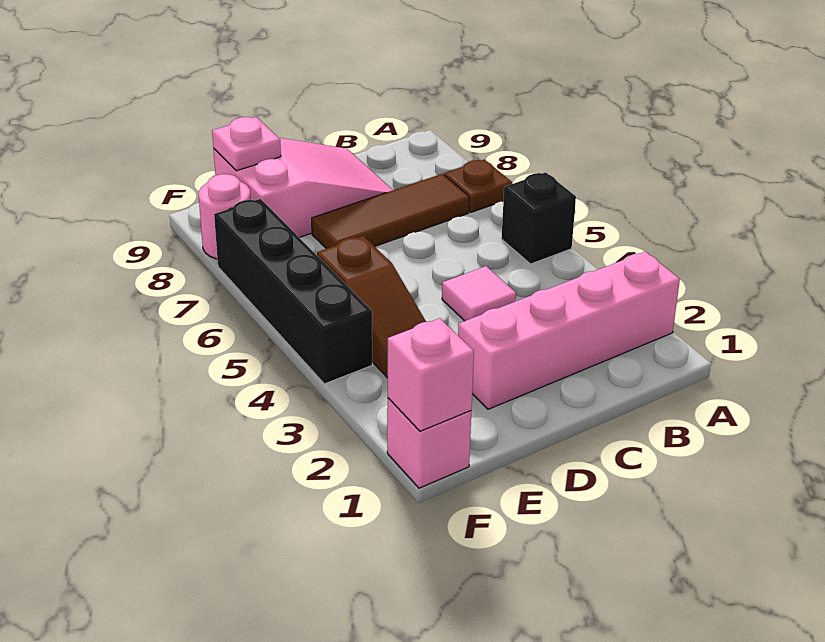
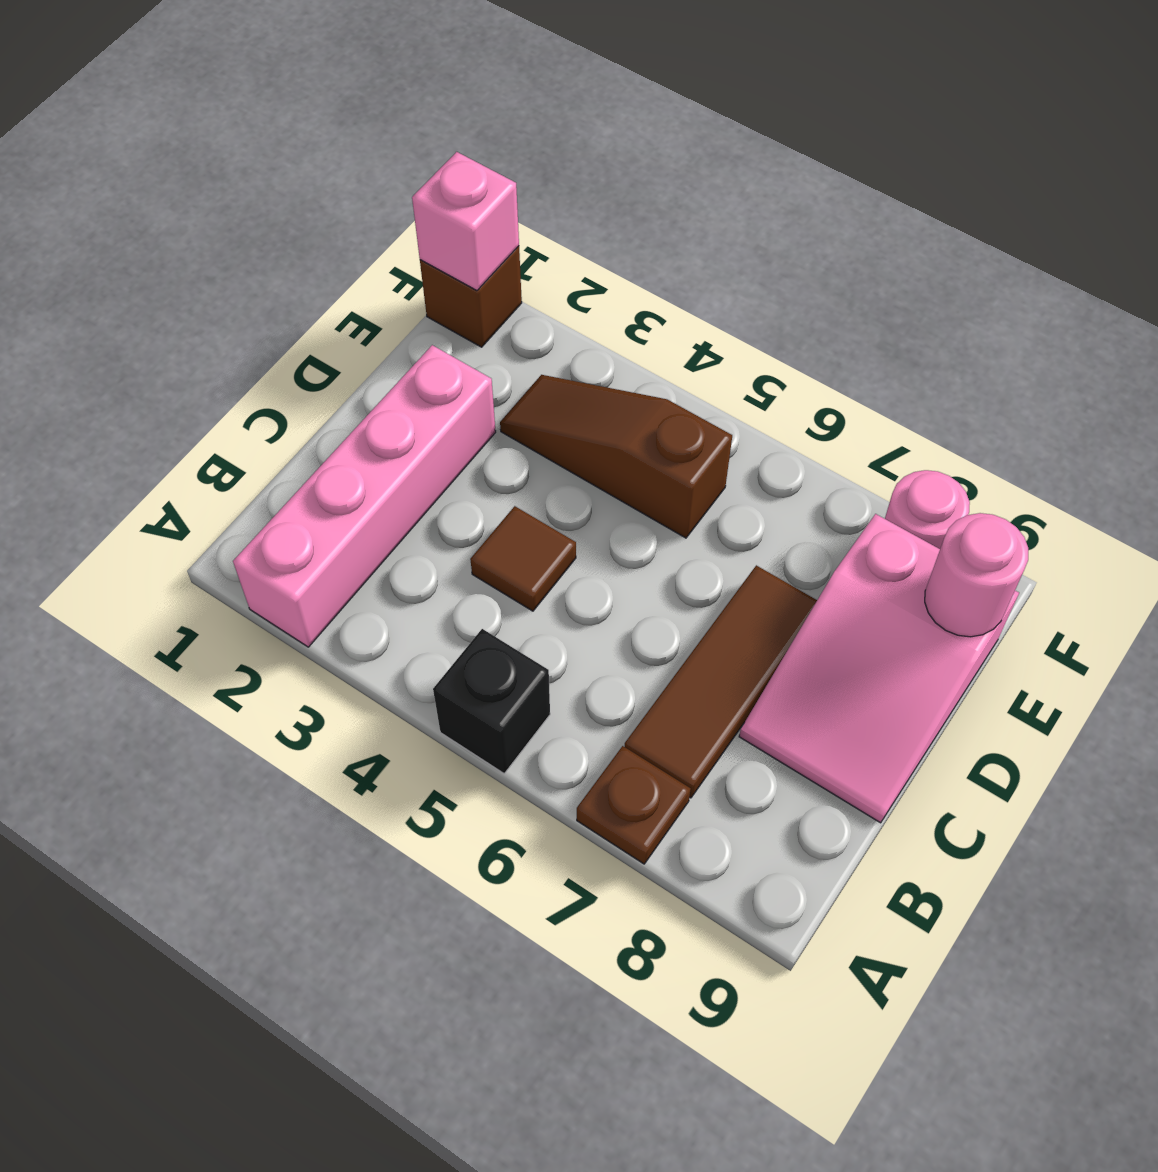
pink 1x1 tile [442,266,516,321] -> brown 1x1 tile [470,506,576,611]
pink 1x1 plate [212,117,281,171] -> pink 1x1 round brick [925,513,1028,637]
pink 1x1 brick [387,398,471,488] -> brown 1x1 brick [420,246,522,347]
black 1x4 brick [214,199,372,384] -> none

